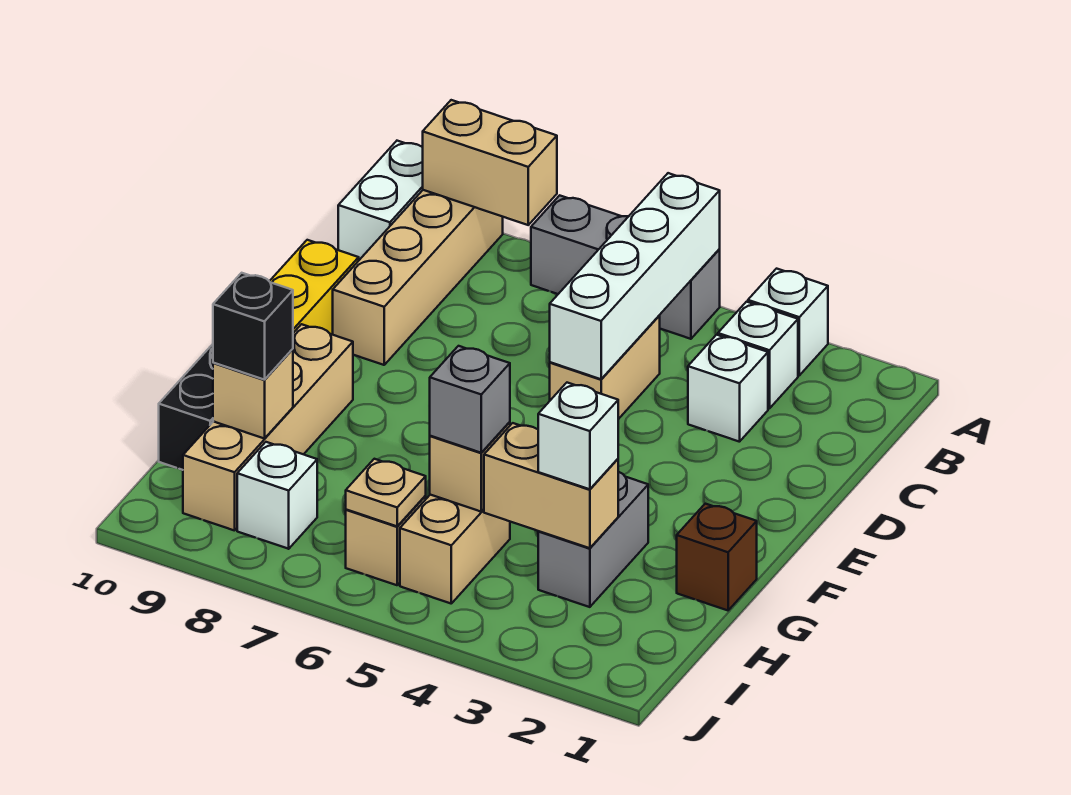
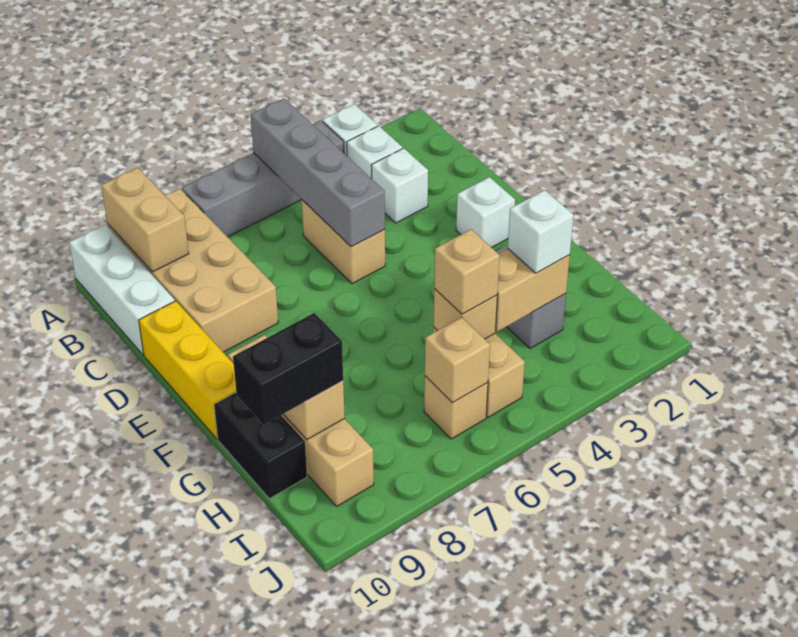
grey 1x3 brick [531,195,720,339] -> grey 1x4 brick [182,120,344,237]
white 1x4 brick [550,173,720,379] -> grey 1x4 brick [251,98,385,247]
tan 1x2 brick [423,100,557,225] -> tan 1x2 brick turned to [101,168,189,272]
tan 1x4 brick [333,190,503,365] -> tan 2x4 brick [108,189,278,352]
white 1x2 brick [338,141,423,260] -> white 1x3 brick [69,225,175,355]
brown 1x1 brick [677,504,757,610] -> none
grey 1x1 brick [430,346,510,453] -> tan 1x1 brick [434,229,500,314]
black 1x1 brick [213,273,293,380] -> black 1x2 brick [233,313,343,425]
tan 1x1 plate [346,459,426,526] -> tan 1x1 brick [425,317,490,403]
white 1x1 brick [237,442,317,549] -> white 1x1 brick moved to [456,177,515,248]

